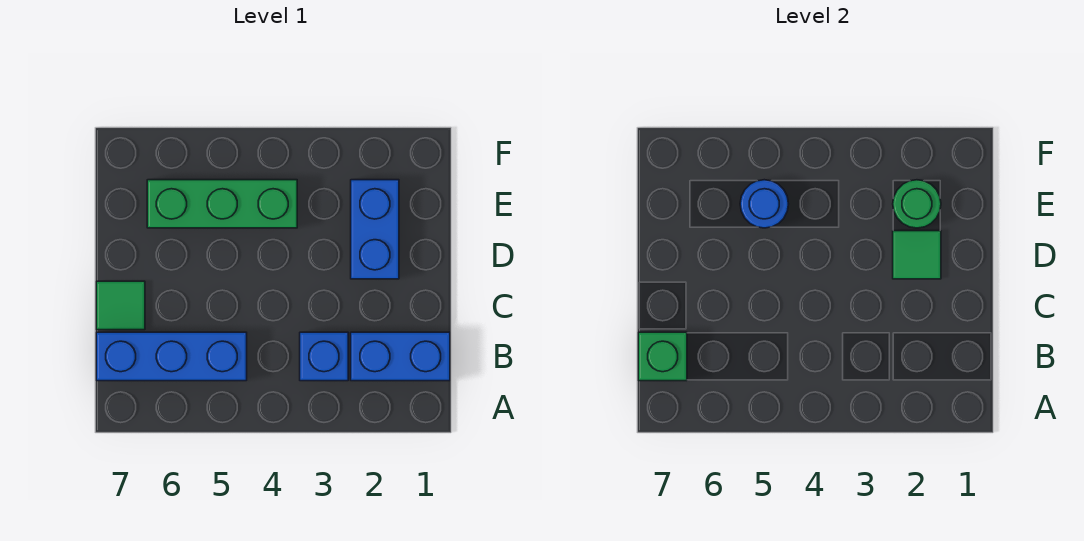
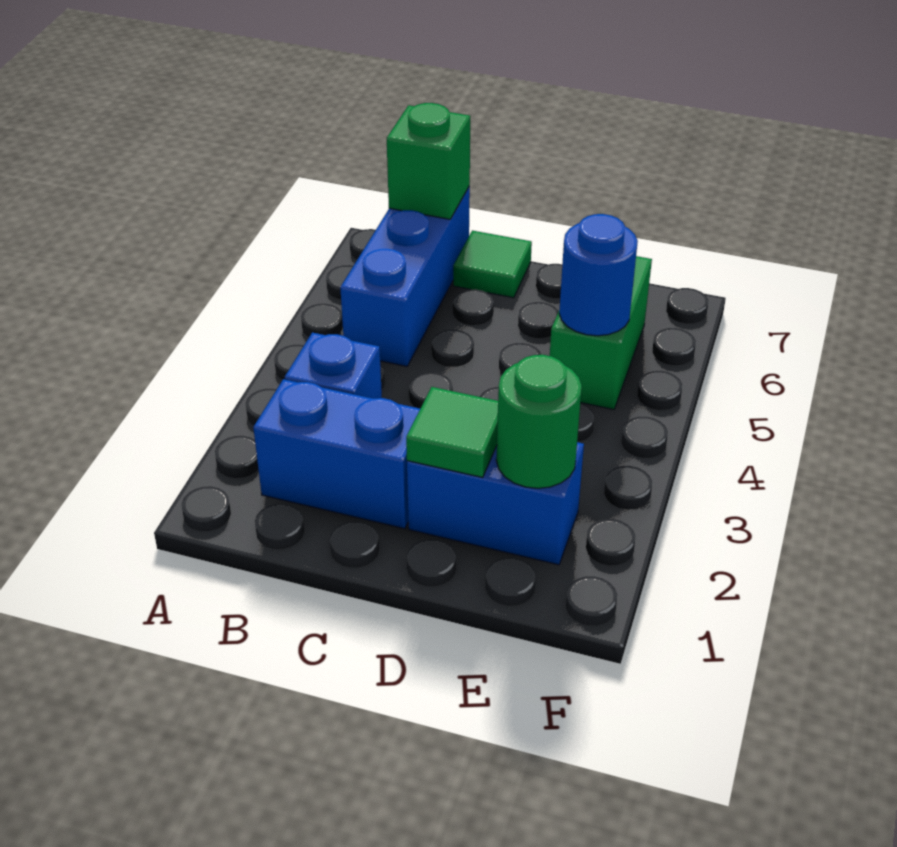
blue 1x2 brick [351,332,450,381] -> blue 1x2 brick turned to [253,379,420,529]
green 1x3 brick [147,180,297,228] -> green 1x2 brick [550,256,652,409]

